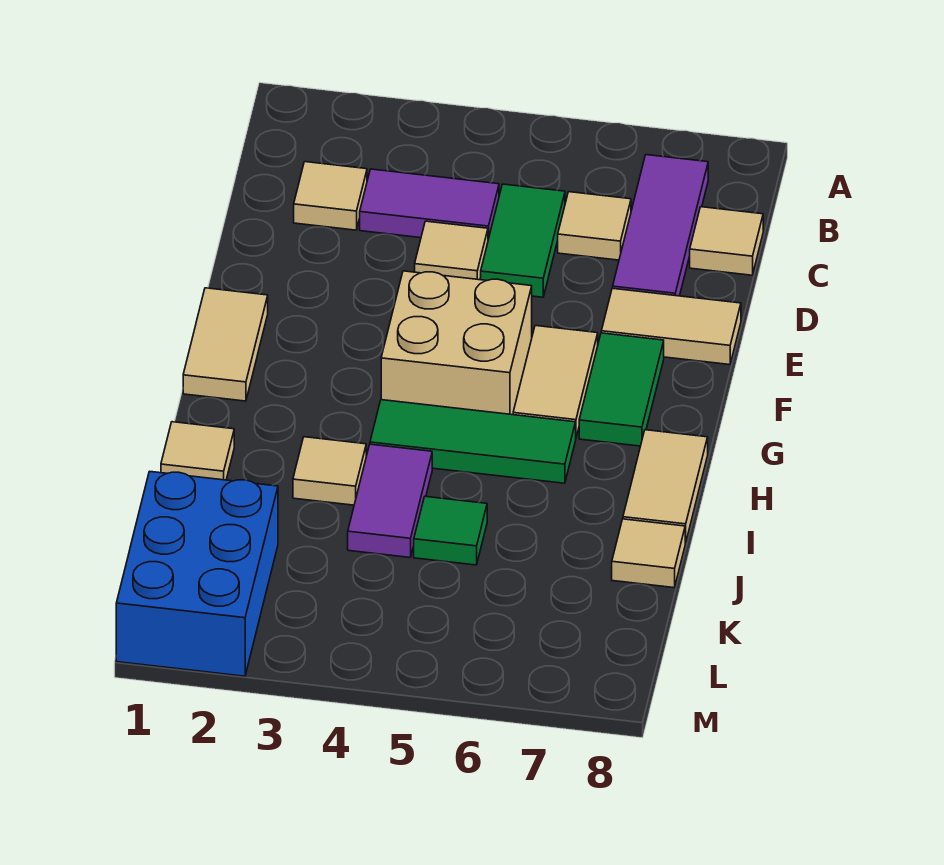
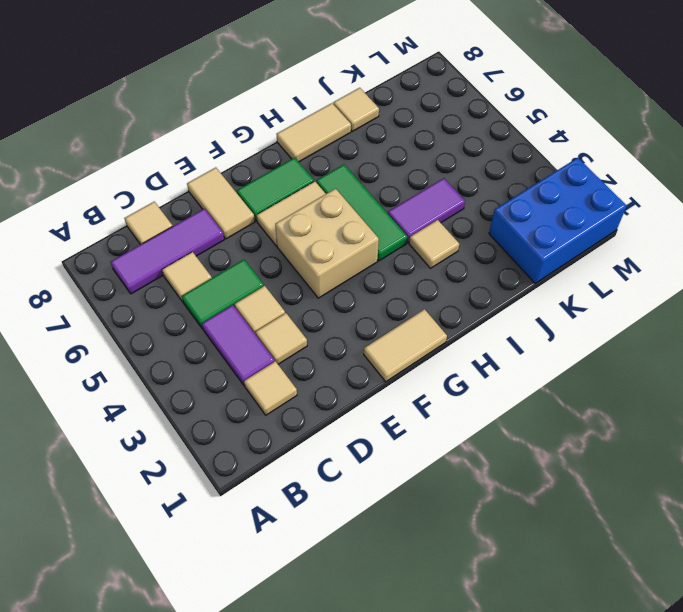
tan 1x1 tile [161,422,234,480] -> tan 1x1 tile moved to [256,313,307,364]
green 1x1 tile [414,496,487,565] -> none

